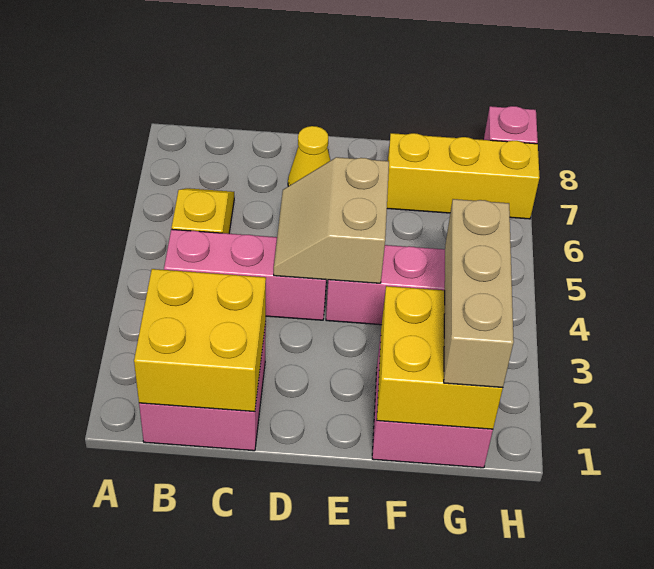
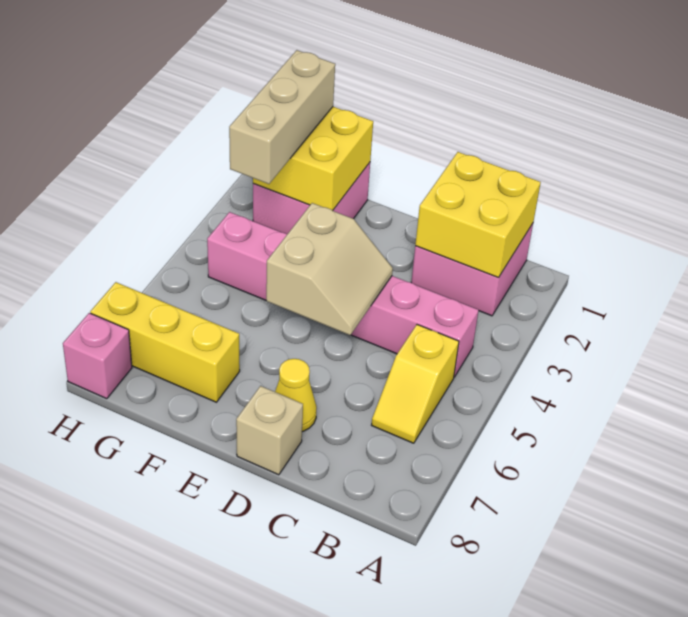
none -> tan 1x1 brick [236,386,303,475]

